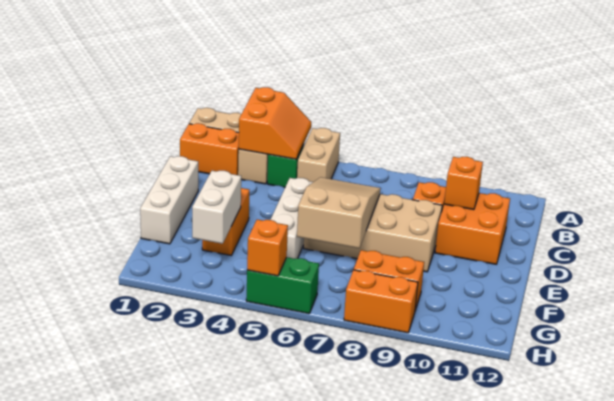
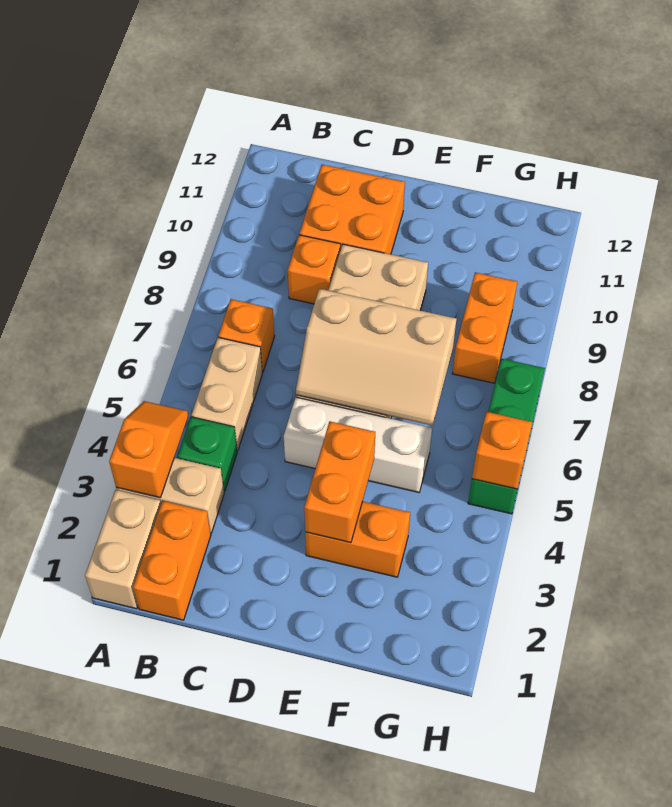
orange 2x2 slope [239,87,311,159] -> orange 1x2 slope [109,401,188,498]
tan 1x2 brick [297,128,340,182] -> tan 1x2 brick turned to [191,337,262,451]
orange 1x1 brick [444,157,483,210] -> orange 1x1 brick moved to [218,299,275,372]
white 1x3 brick [140,156,198,244] -> none
tan 2x3 slope [297,177,381,248] -> tan 2x3 slope turned to [296,289,456,426]
white 1x2 brick [192,171,241,244] -> none
green 1x2 brick [246,257,319,313] -> green 1x3 brick [468,359,545,514]
orange 1x2 brick [344,270,418,333] -> orange 1x2 brick moved to [304,422,375,543]

